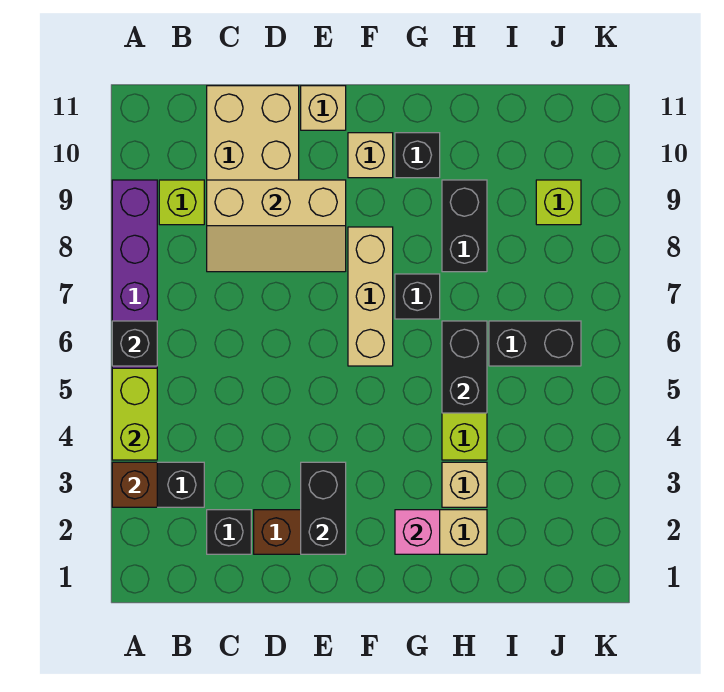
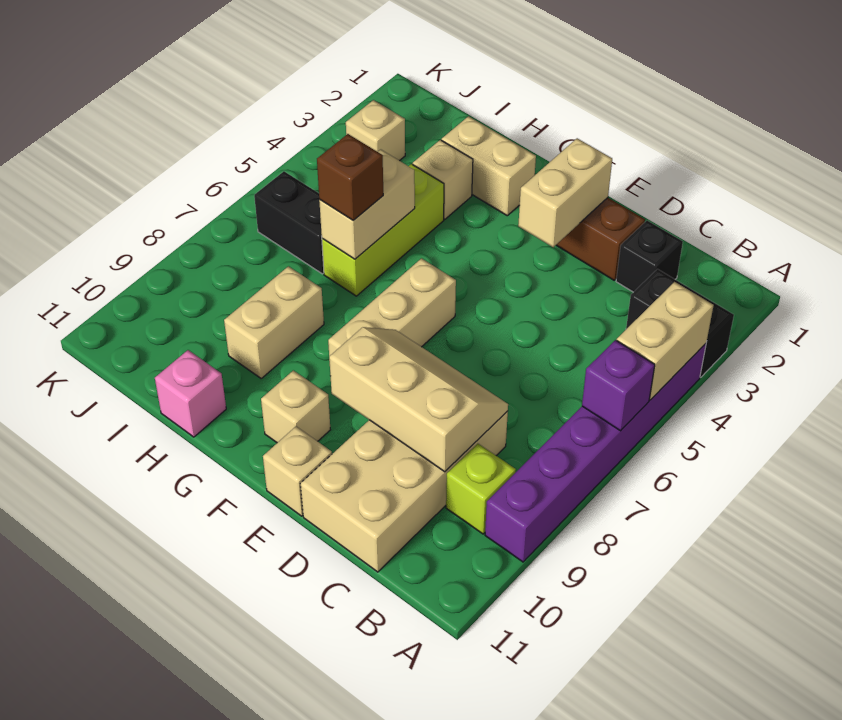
brown 1x1 brick [112,462,157,507] -> brown 1x1 brick moved to [317,134,383,220]
lime 1x2 brick [112,368,157,460] -> tan 1x2 brick [617,282,714,400]
black 1x1 brick [112,321,157,366] -> purple 1x1 brick [582,340,655,431]
black 1x2 brick [301,462,346,554] -> tan 1x2 brick [518,138,612,247]
pink 1x1 brick [395,510,440,554] -> pink 1x1 brick moved to [155,350,226,437]
black 1x1 brick [395,274,440,319] -> none
black 1x1 brick [395,133,440,178] -> none
black 1x2 brick [442,321,487,413] -> tan 1x2 brick [319,150,415,259]
black 1x2 brick [442,180,487,272] -> tan 1x2 brick [224,266,324,378]
none -> tan 1x1 brick [346,100,405,161]
lime 1x1 brick [536,180,581,225] -> none

